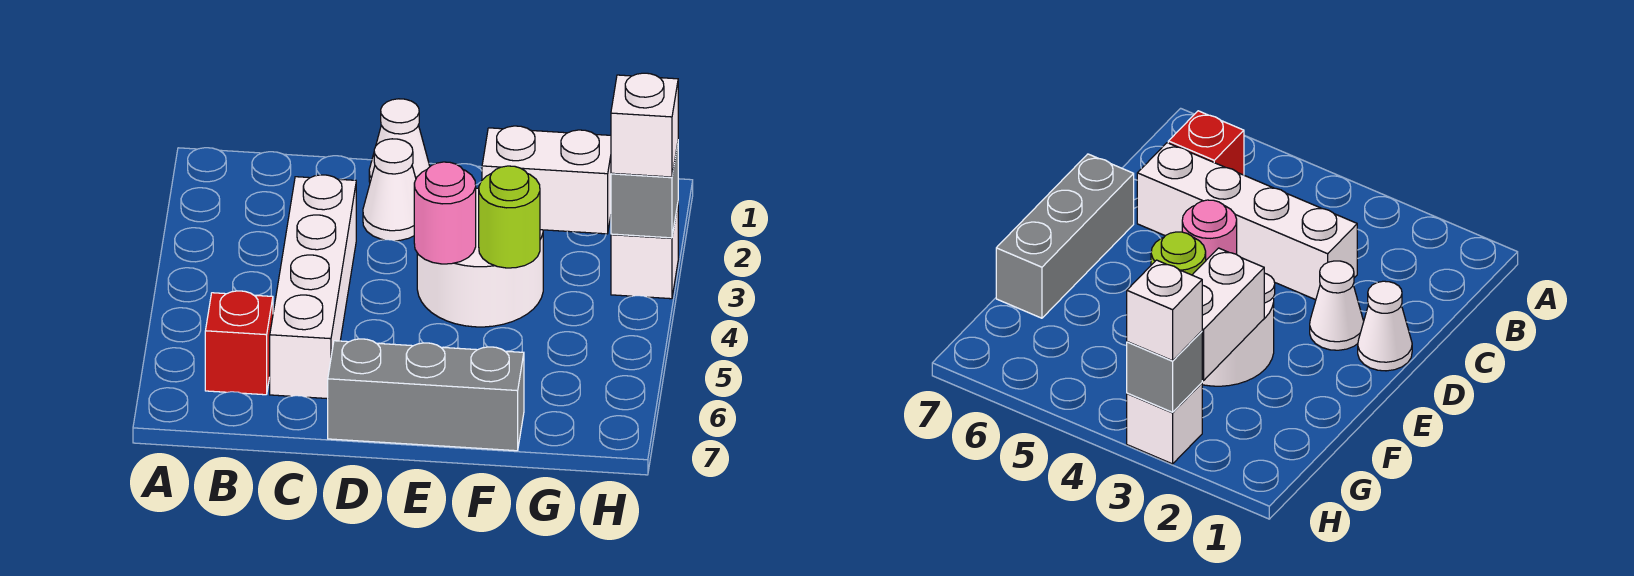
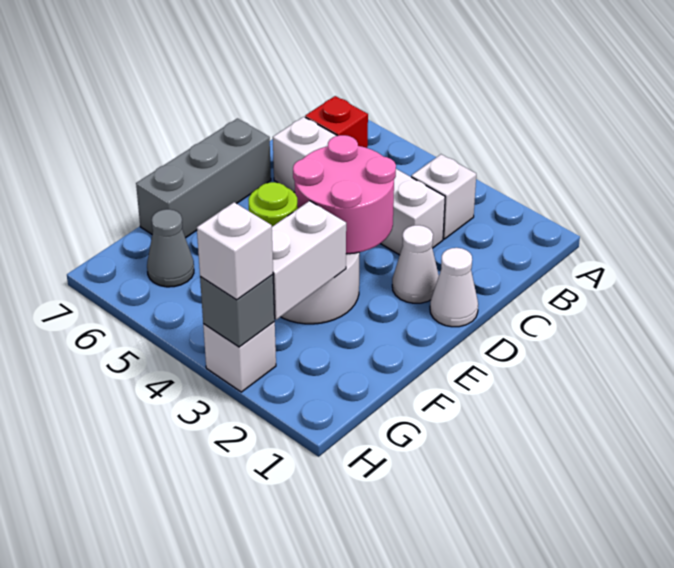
none -> white 1x1 brick [411,154,476,239]
pink 1x1 round brick [414,162,476,264] -> pink 2x2 round brick [293,135,396,254]
none -> grey 1x1 cone [147,209,194,287]

